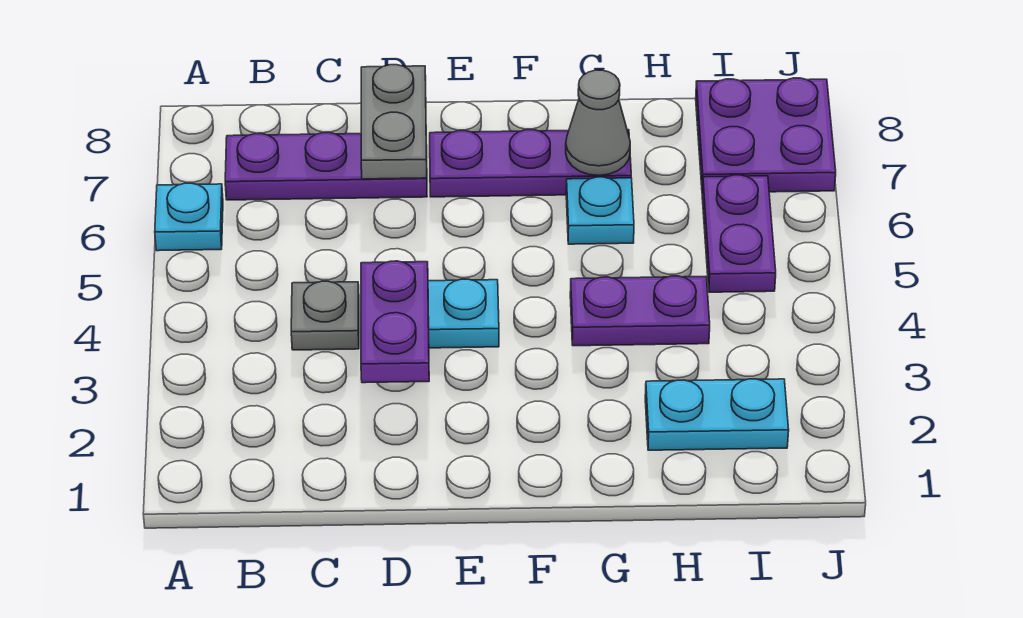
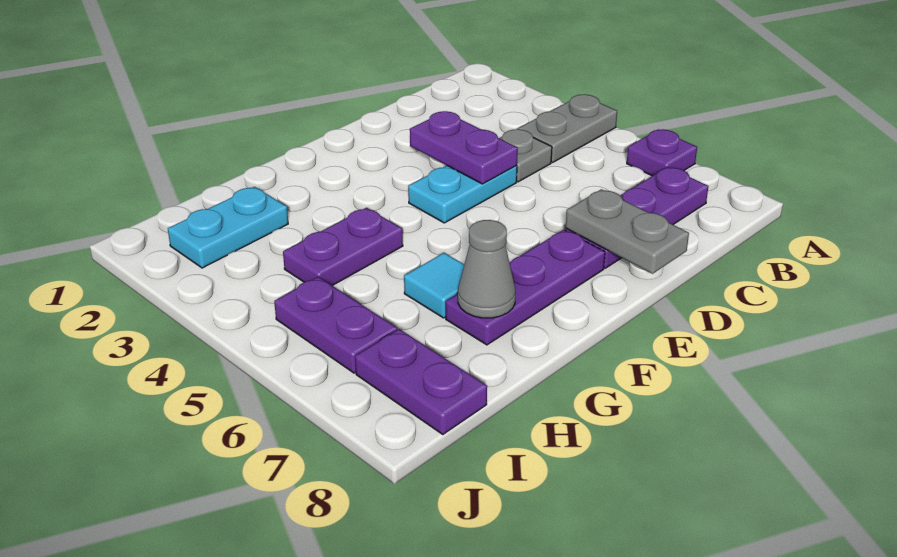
none -> grey 1x2 plate [518,94,617,163]
cyan 1x1 plate [155,183,223,251] -> purple 1x1 plate [627,129,697,176]
cyan 1x1 plate [566,177,634,244] -> cyan 1x1 tile [404,253,464,318]
purple 2x2 plate [696,78,836,192] -> purple 1x2 plate [355,329,487,435]

